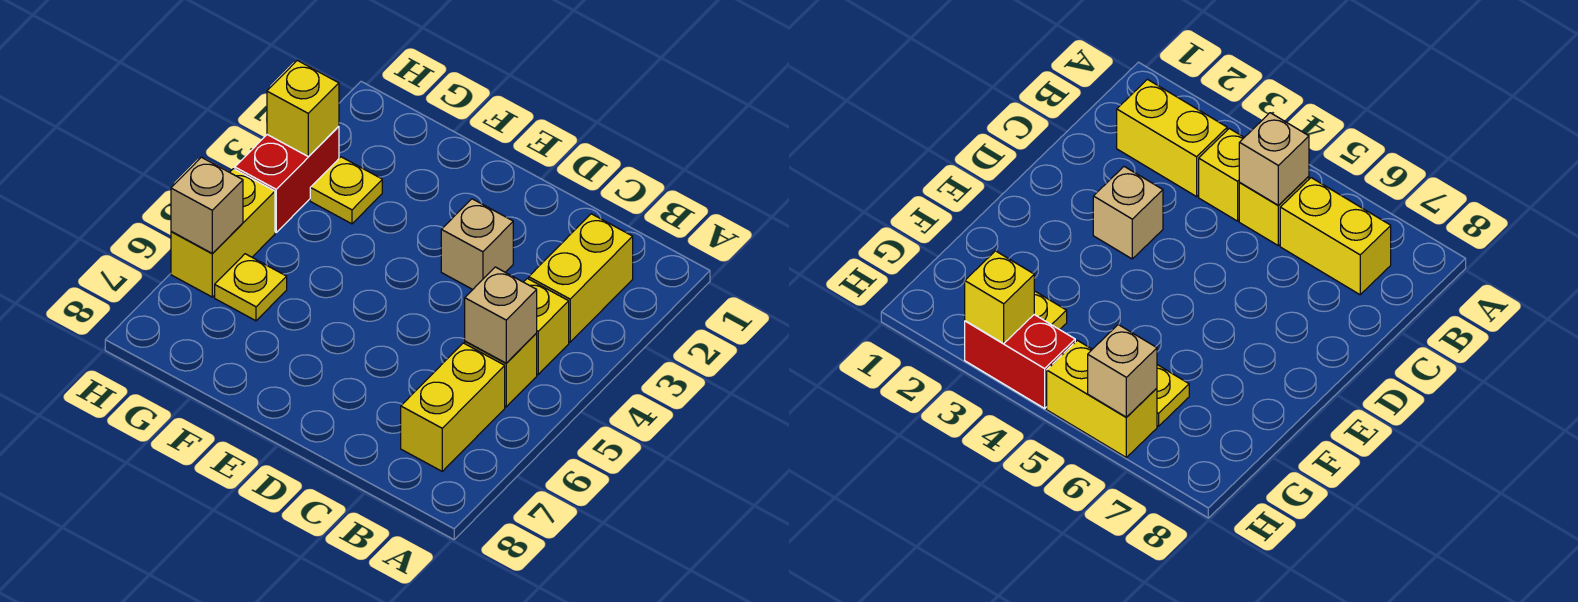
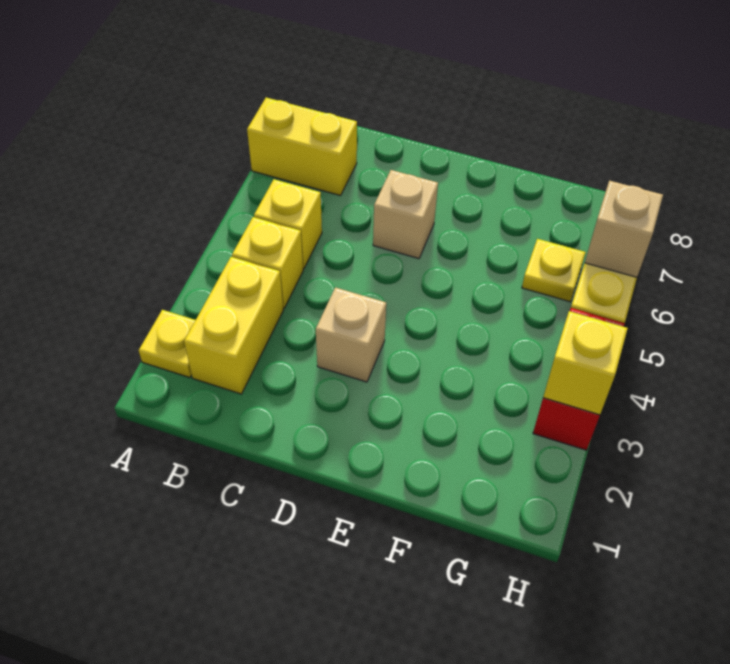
tan 1x1 brick [465,267,537,363] -> tan 1x1 brick moved to [373,170,438,259]
yellow 1x2 brick [401,343,505,471] -> yellow 1x2 brick turned to [247,98,357,196]
yellow 1x1 plate [310,157,382,224] -> yellow 1x1 plate moved to [139,310,195,378]

